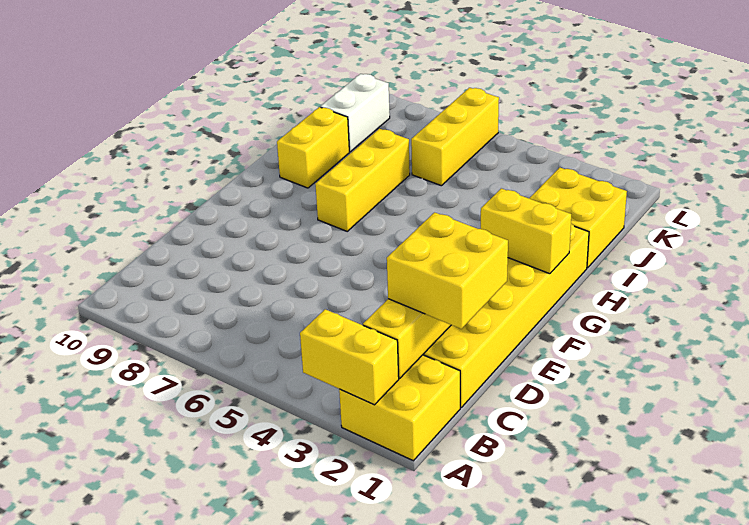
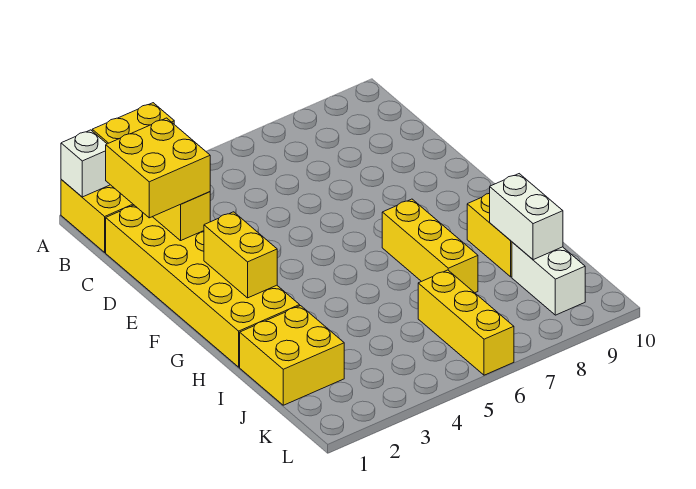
none -> white 1x1 brick [61,130,110,197]
yellow 1x2 brick [481,188,571,274] -> yellow 1x2 brick turned to [204,212,277,298]
none -> white 1x2 brick [490,174,563,260]

